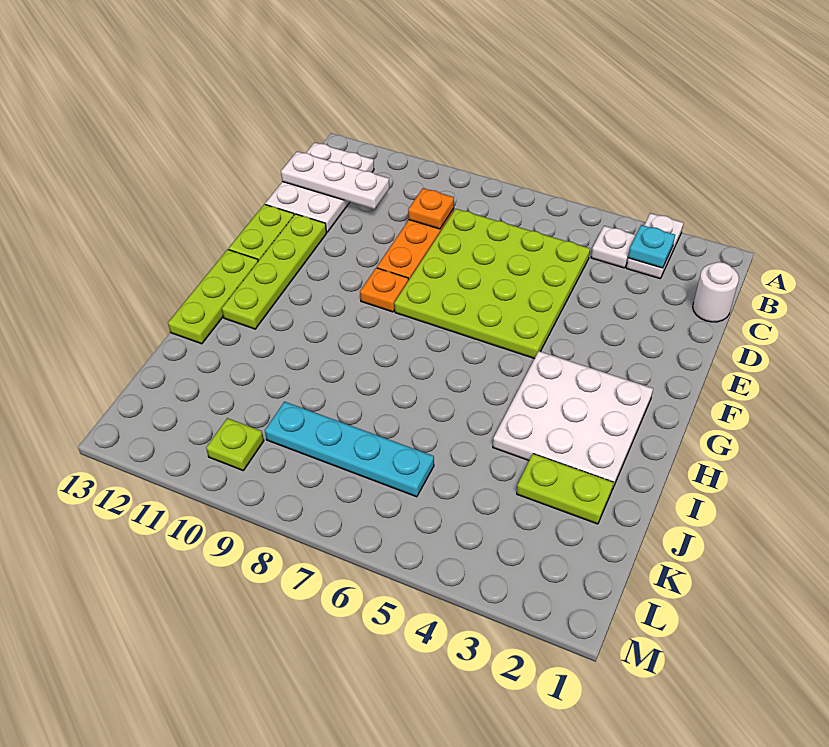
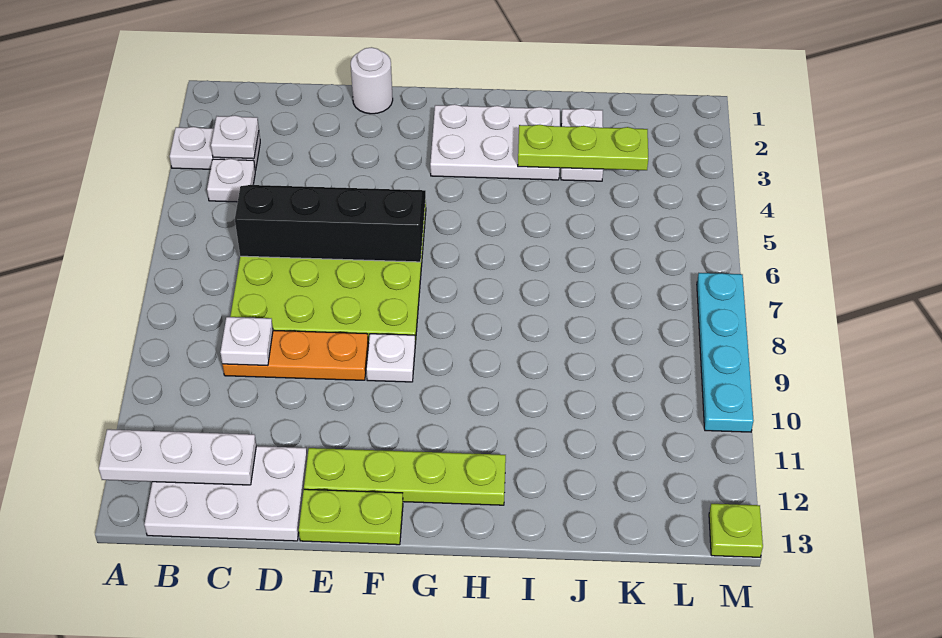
cyan 1x1 plate [628,225,675,268] -> white 1x1 plate [211,115,259,159]
white 1x1 round brick [693,262,739,322] -> white 1x1 round brick moved to [351,47,393,114]
none -> black 2x4 slope [235,185,426,262]
orange 1x1 plate [408,188,454,229] -> white 1x1 plate [220,317,273,365]
white 1x3 plate [281,151,389,209] -> white 1x3 plate turned to [99,429,256,485]
orange 1x1 plate [360,268,408,312] -> white 1x1 plate [366,334,415,382]
white 3x3 plate [493,351,653,489] -> white 2x3 plate [430,104,560,180]
lime 1x3 plate [168,249,258,344] -> lime 1x3 plate moved to [518,125,648,170]
lime 1x2 plate [517,454,614,524] -> white 1x2 plate [561,108,603,181]
cyan 1x4 plate [265,402,434,497] -> cyan 1x4 plate moved to [697,273,754,432]
lime 1x1 plate [206,418,264,470] -> lime 1x1 plate moved to [709,504,763,557]

